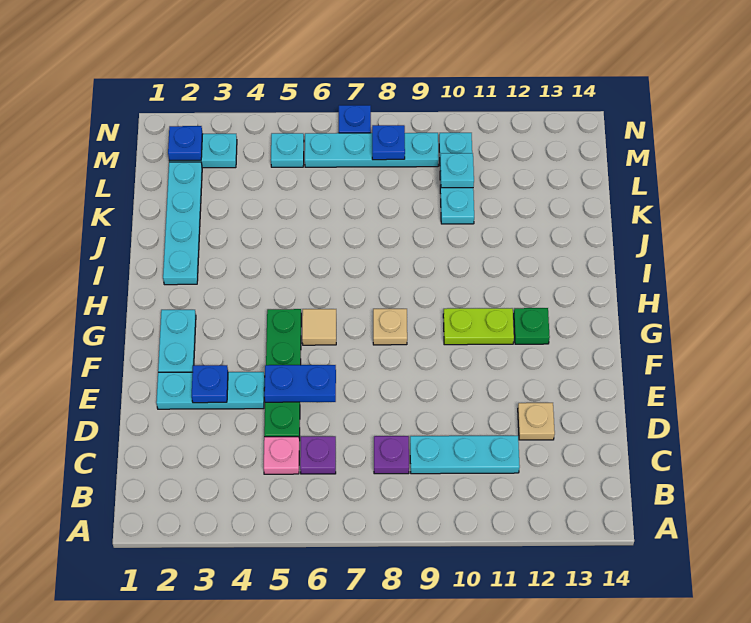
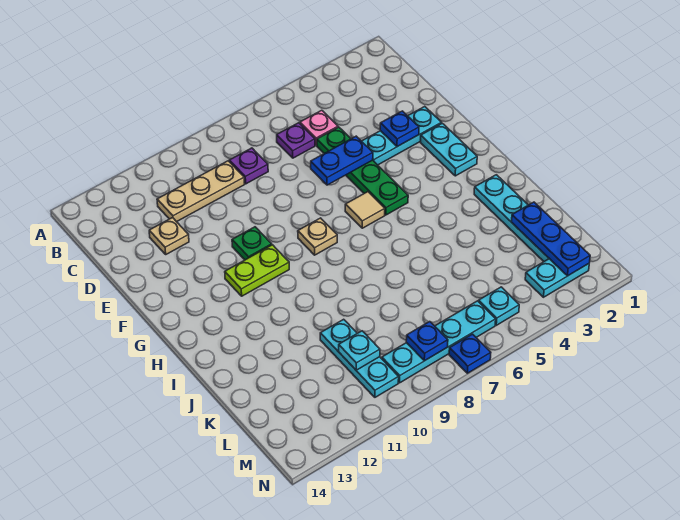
cyan 1x3 plate [410,436,520,474] -> tan 1x3 plate [157,161,245,222]
green 1x1 plate [514,308,550,344] -> green 1x1 plate moved to [232,227,272,260]
blue 1x1 plate [168,126,203,160] -> blue 1x3 plate [512,202,590,276]

